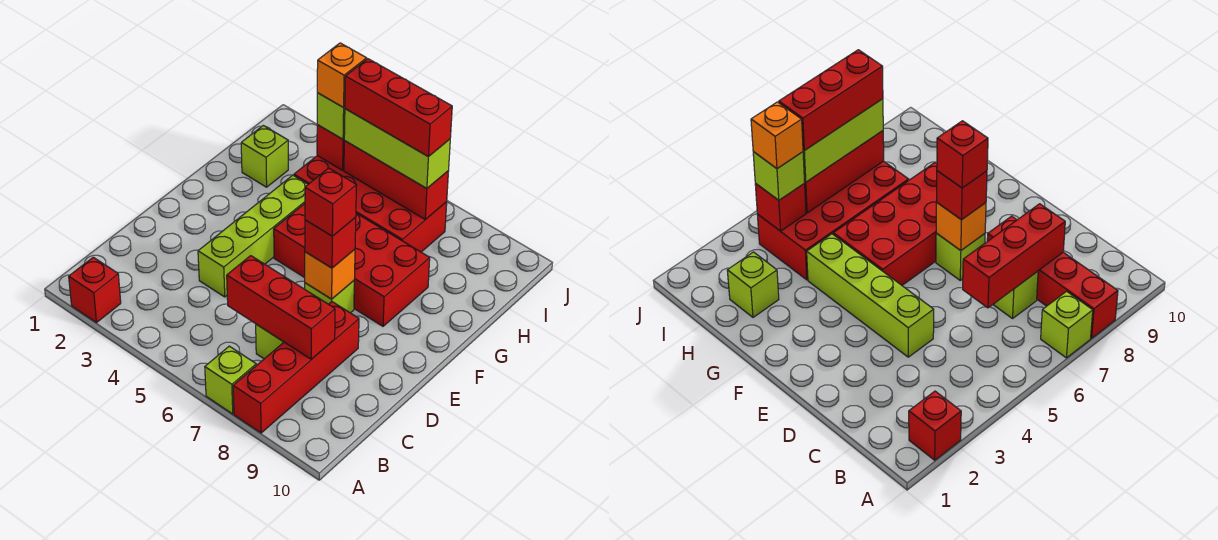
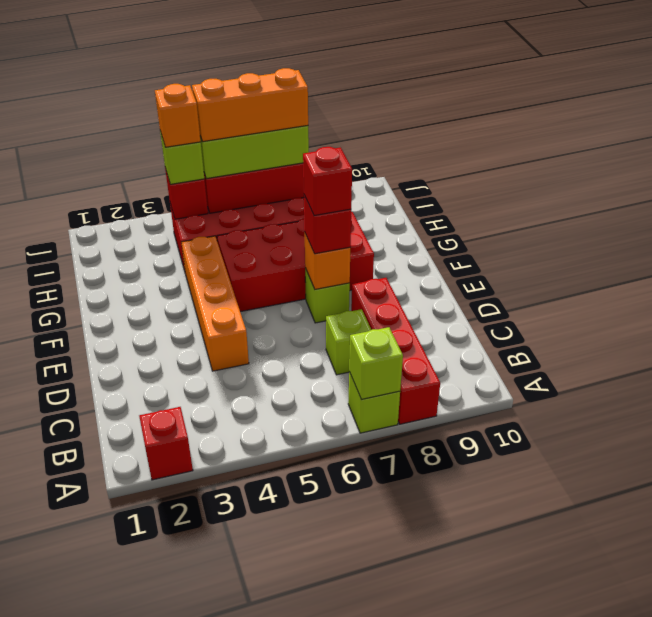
red 1x3 brick [227,256,335,359] -> none
lime 1x4 brick [198,175,308,297] -> orange 1x4 brick [181,236,249,371]
lime 1x1 brick [241,125,288,187] -> lime 1x1 brick moved to [349,327,403,400]
red 1x3 brick [345,59,452,156] -> orange 1x3 brick [192,68,308,142]

